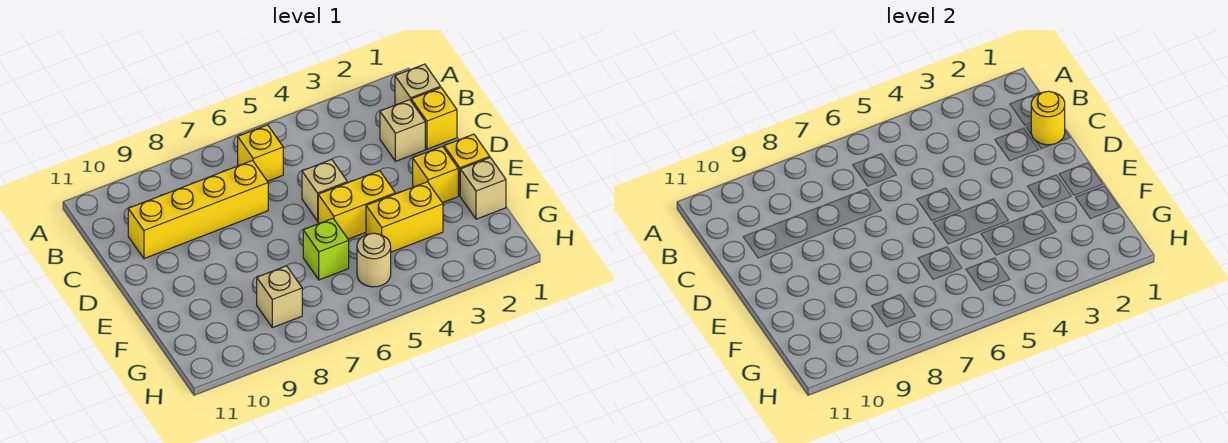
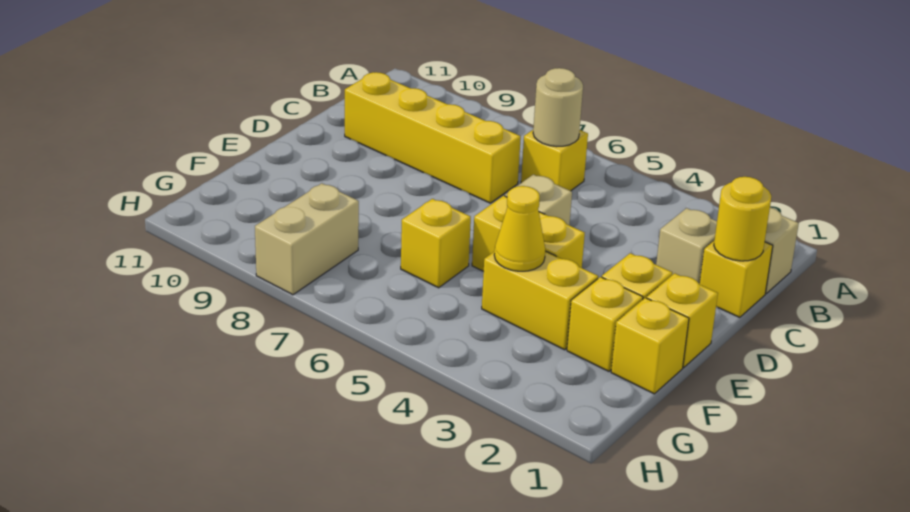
tan 1x1 brick [460,158,506,219] -> yellow 1x1 brick [611,298,689,394]
none -> yellow 1x1 brick [567,277,643,371]
none -> yellow 1x1 cone [494,186,545,271]
lime 1x1 brick [303,218,349,280] -> yellow 1x1 brick [401,199,471,288]
tan 1x1 round brick [357,233,391,287] -> tan 1x1 round brick moved to [533,68,583,147]
tan 1x1 brick [257,266,302,328] -> tan 1x2 brick [255,183,359,295]

